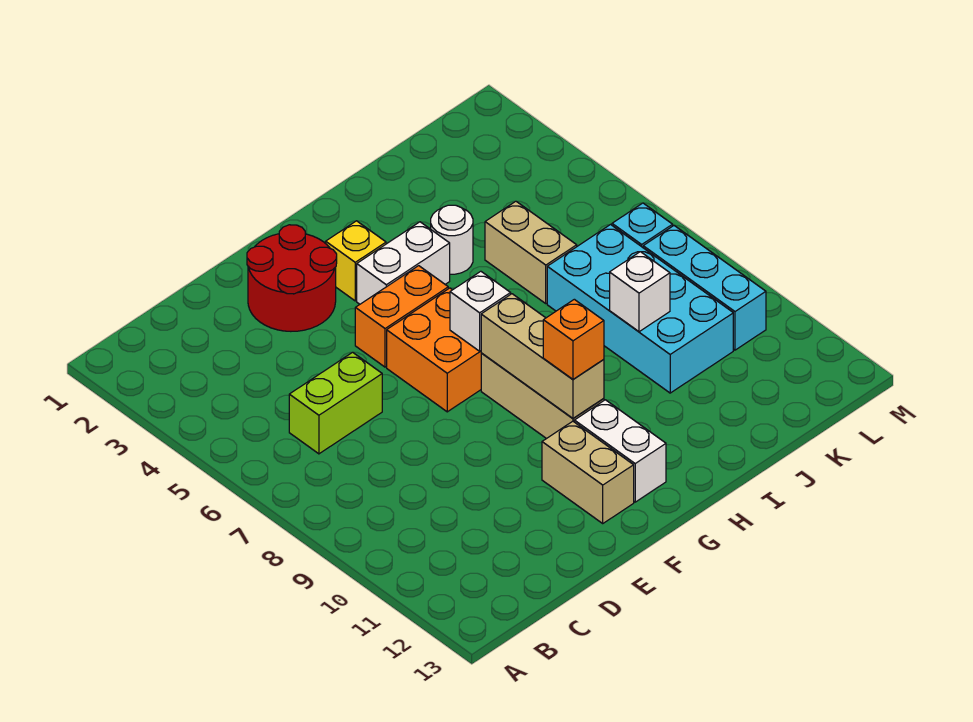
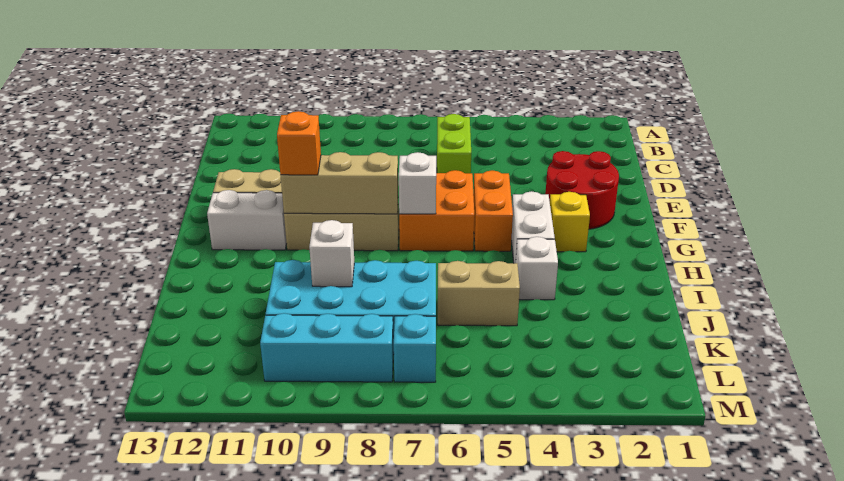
white 1x1 round brick [431,205,473,274] -> white 1x1 brick [516,237,558,300]

